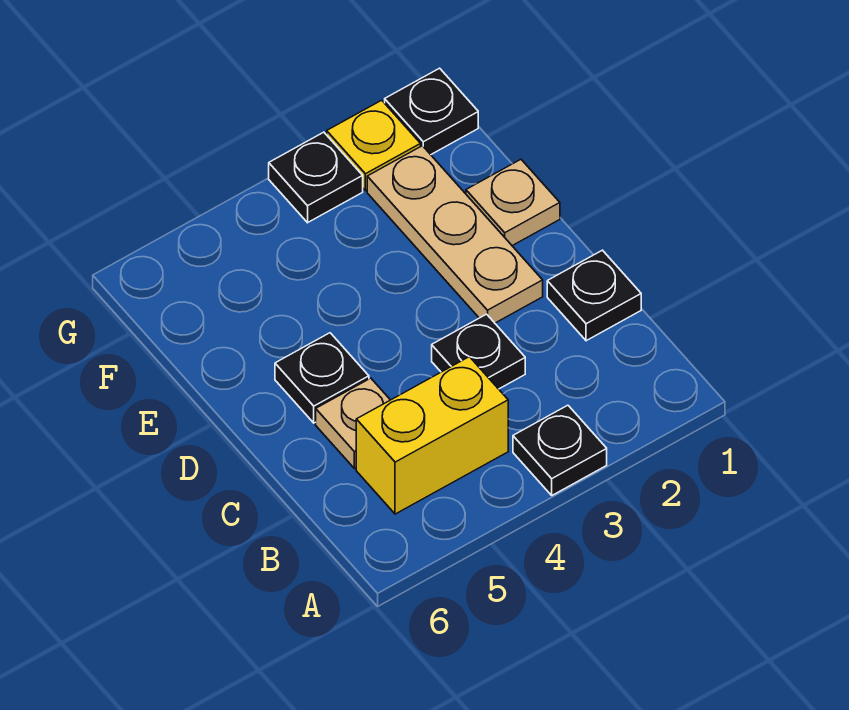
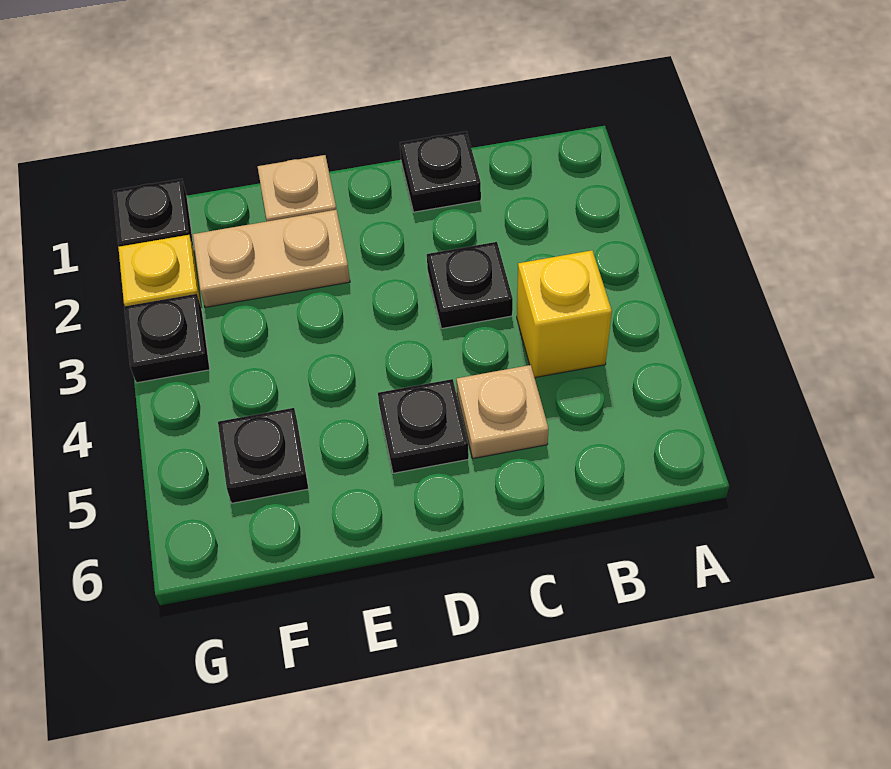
black 1x1 plate [513,405,607,495] -> black 1x1 plate moved to [218,408,309,503]
yellow 1x2 brick [356,357,508,514] -> yellow 1x1 brick [517,250,612,378]
tan 1x3 plate [367,146,543,323] -> tan 1x2 plate [193,210,350,307]

